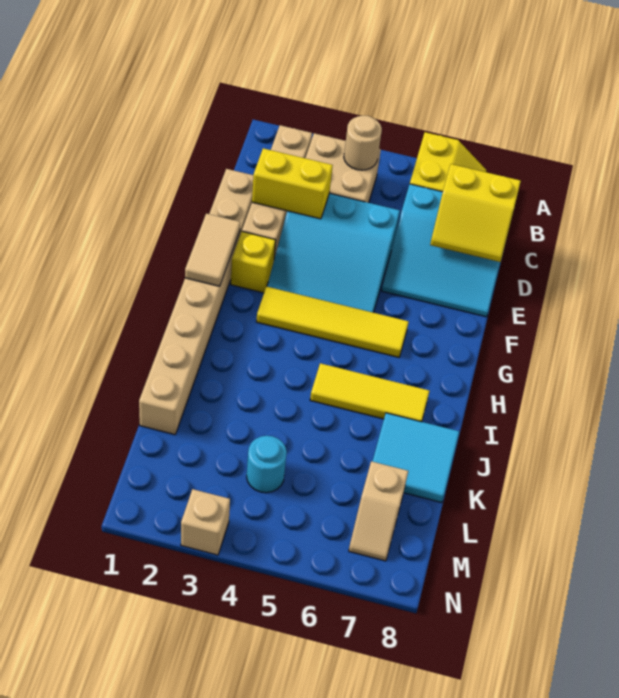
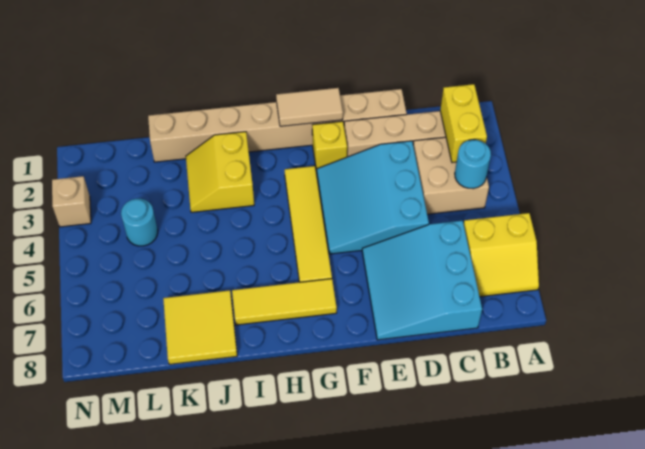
tan 1x1 round brick [344,116,382,170] -> cyan 1x1 round brick [455,140,491,189]
yellow 2x2 slope [430,164,521,262] -> yellow 2x2 slope moved to [186,132,254,212]
yellow 1x2 brick [252,148,333,219] -> yellow 1x2 brick moved to [440,84,487,163]
yellow 1x3 tile [310,363,429,422] -> yellow 1x3 tile turned to [232,279,337,325]
cyan 2x2 tile [372,413,459,503] -> yellow 2x2 tile [163,290,237,364]
tan 1x2 slope [349,461,408,561] -> none

